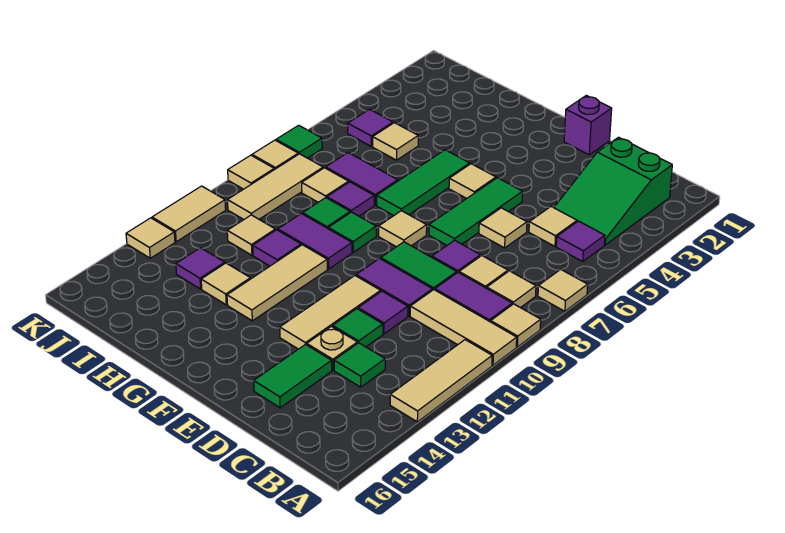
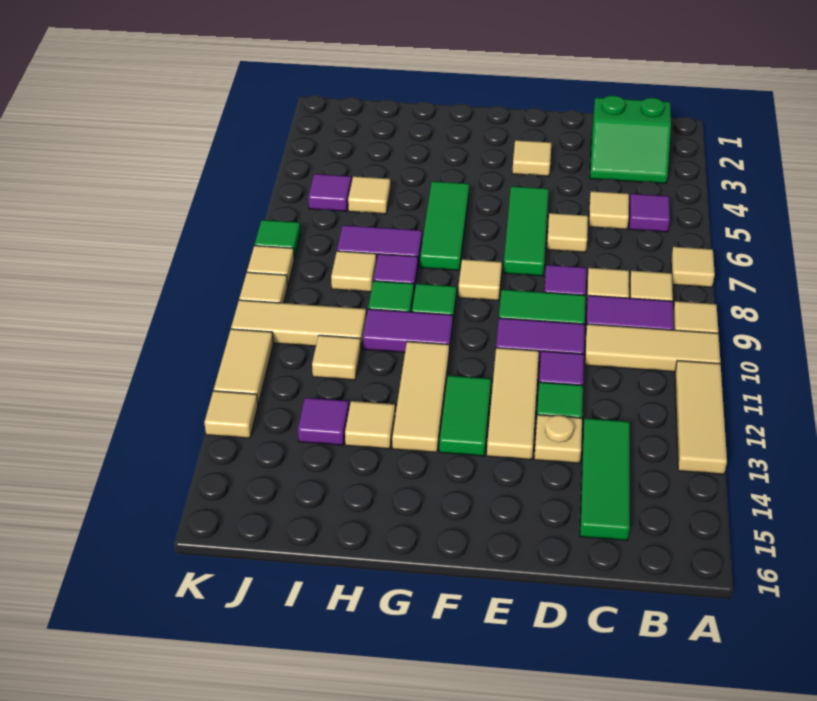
green 2x3 slope [554,137,672,245] -> green 2x2 slope [590,95,671,183]
green 1x1 tile [334,343,385,387] -> green 1x3 tile [580,418,630,541]
green 1x2 tile [254,344,332,408] -> green 1x2 tile moved to [439,376,491,456]
purple 1x1 brick [564,95,612,155] -> none
tan 1x1 tile [449,164,496,199] -> tan 1x1 tile moved to [512,140,551,176]
purple 1x1 tile [253,230,301,266] -> none
tan 1x3 tile [227,154,323,219] -> tan 1x3 tile turned to [231,300,366,347]

